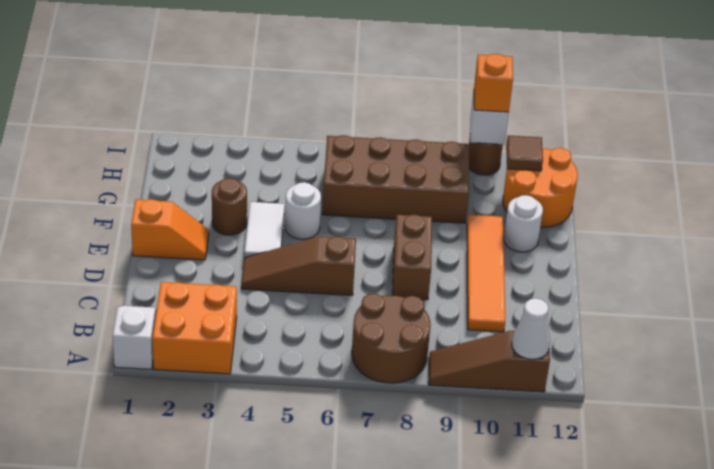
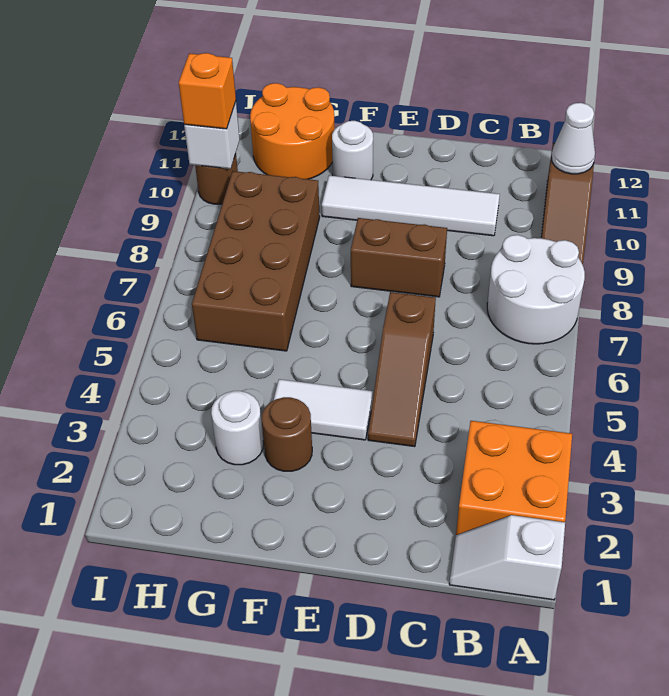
brown 2x2 round brick [352,294,431,383] -> white 2x2 round brick [487,235,585,344]
orange 1x4 tile [467,214,505,332] -> white 1x4 tile [322,175,500,236]
orange 1x2 slope [131,199,209,260] -> none
white 1x1 round brick [285,182,321,239] -> white 1x1 round brick moved to [211,391,263,465]
brown 1x1 tile [506,135,543,171] -> none

